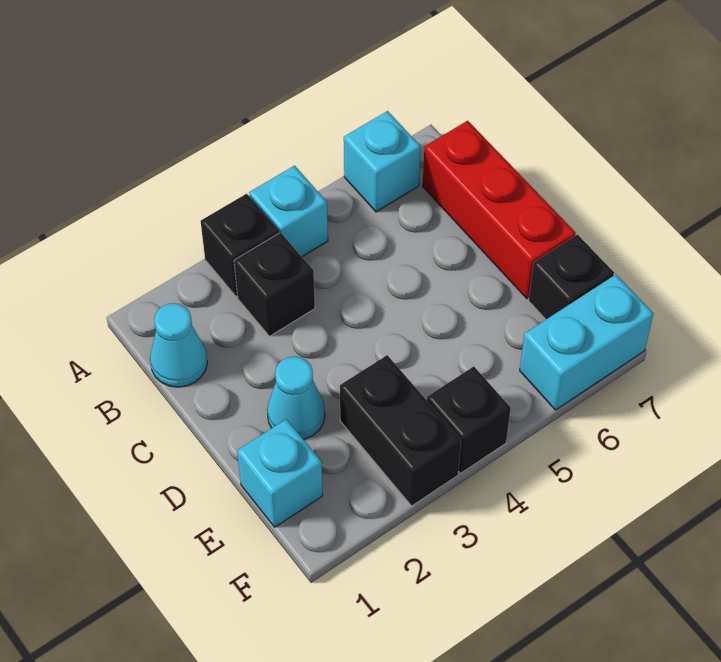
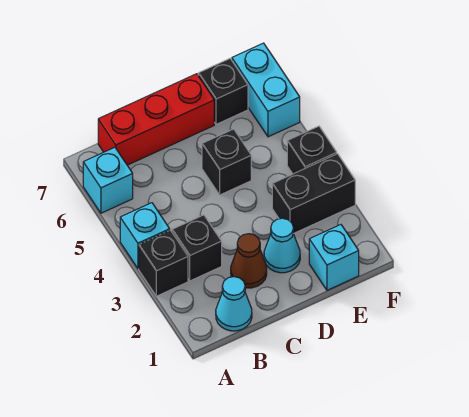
none -> brown 1x1 cone [231,234,267,288]
none -> black 1x1 brick [202,129,251,195]

